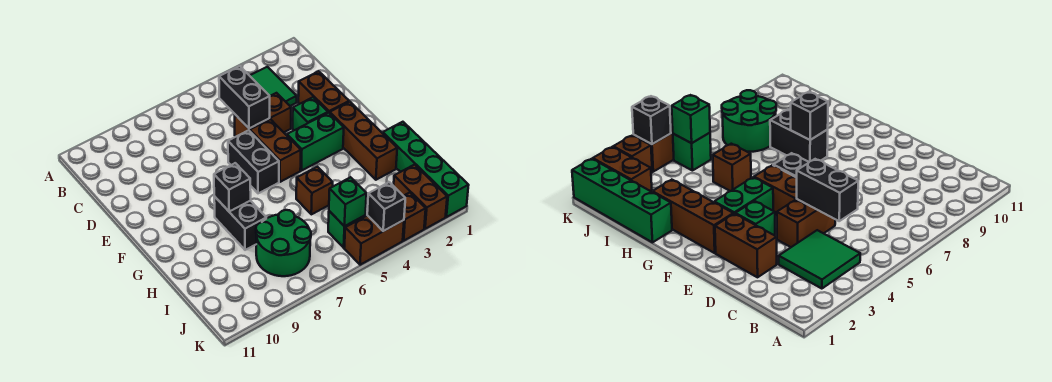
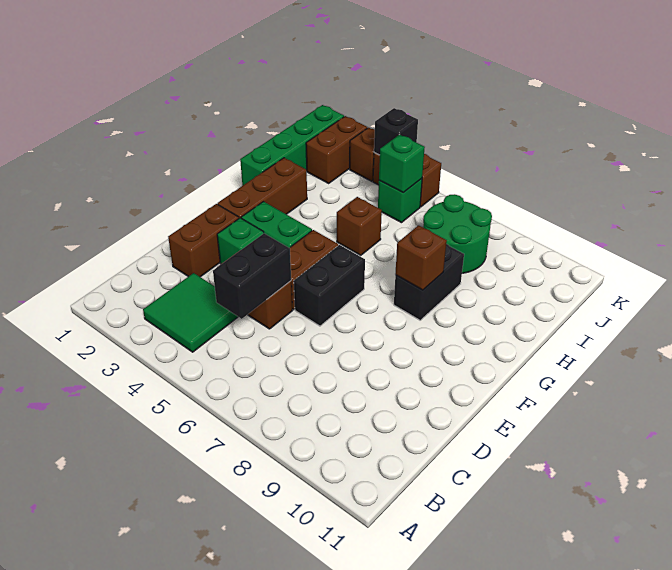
black 1x1 brick [214,163,251,211] -> brown 1x1 brick [395,225,447,290]

